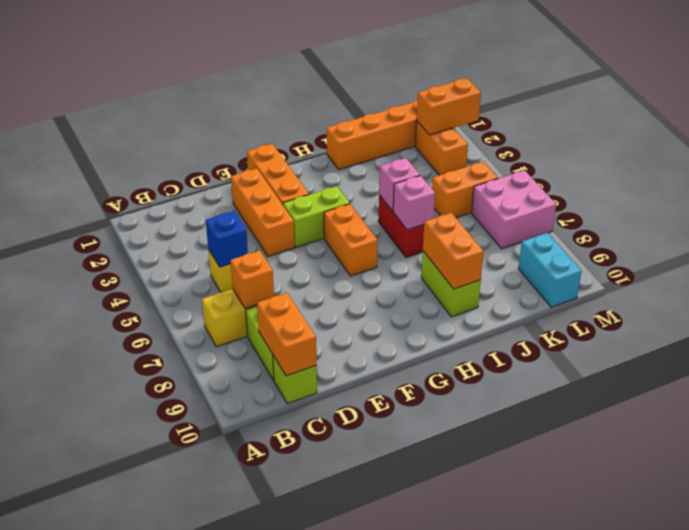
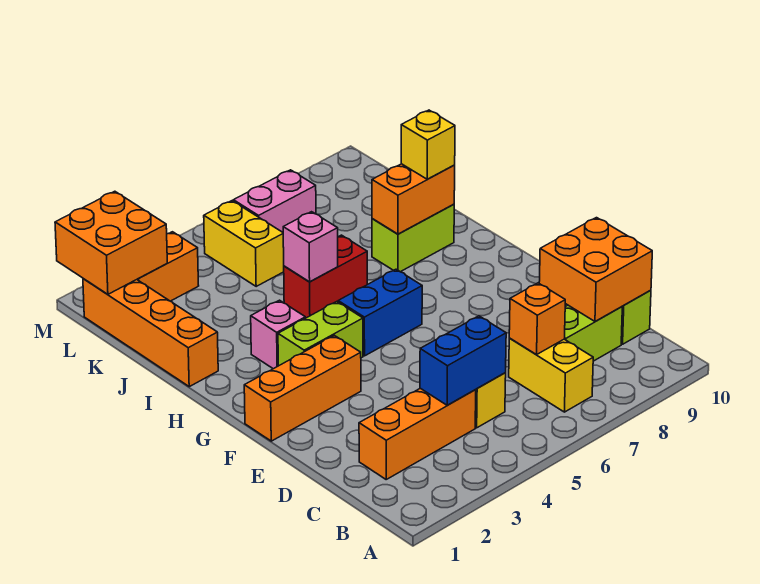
blue 1x1 brick [206,211,248,267] -> blue 1x2 brick [420,316,506,405]
orange 1x2 brick [257,293,316,376] -> orange 2x2 brick [539,218,652,322]
orange 1x3 brick [231,168,295,256] -> orange 1x3 brick moved to [359,388,476,479]
lime 1x2 brick [283,186,350,247] -> lime 1x2 brick turned to [278,302,363,366]
orange 1x2 brick [324,204,378,276] -> blue 1x2 brick [338,269,422,356]
pink 1x1 brick [393,176,435,230] -> pink 1x1 brick moved to [251,300,305,369]
none -> yellow 1x1 brick [401,110,455,179]
orange 1x2 brick [432,161,498,218] -> yellow 1x2 brick [204,201,284,286]
orange 1x2 brick [417,78,481,135] -> orange 2x2 brick [55,191,167,294]
pink 2x2 brick [472,170,556,249] -> pink 1x2 brick [233,170,316,232]
cyan 1x2 brick [518,233,582,307] -> none

